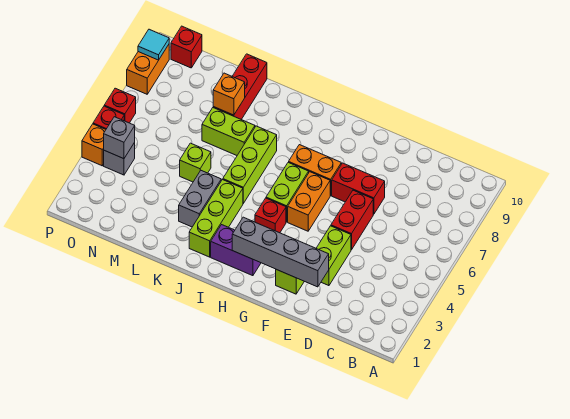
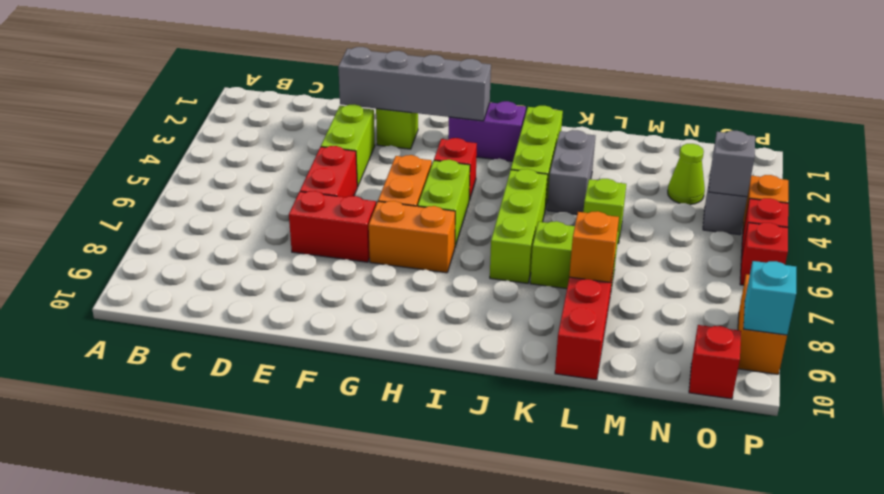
none -> lime 1x1 cone [668,144,705,205]
cyan 1x1 tile [138,29,169,60] -> cyan 1x1 brick [744,261,796,335]

